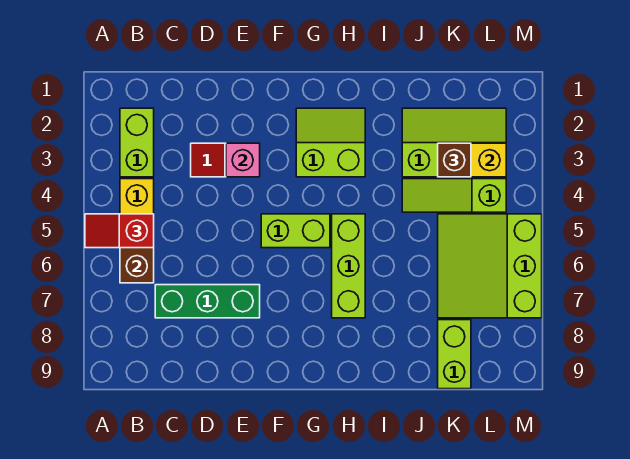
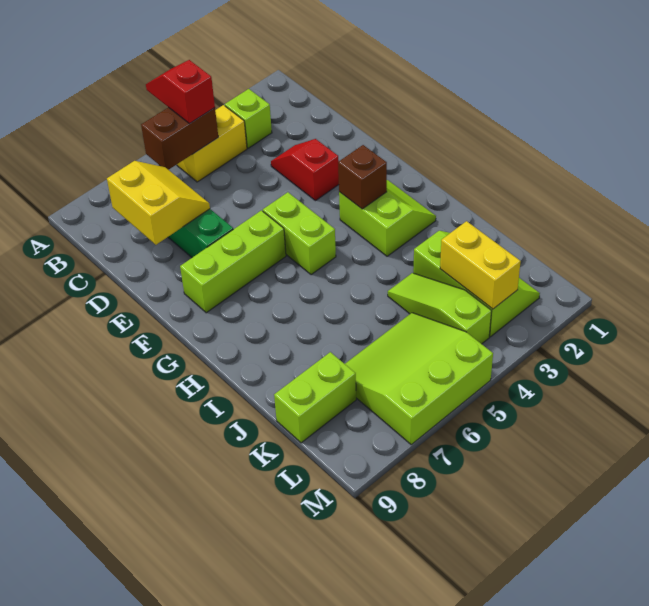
lime 1x2 brick [120,108,154,177] -> lime 1x1 brick [225,89,272,148]
none -> yellow 2x2 slope [107,161,210,245]
pink 1x1 brick [226,143,260,177] -> none
lime 1x3 brick [332,214,365,318] -> lime 1x3 brick moved to [180,210,286,313]
brown 1x1 brick [438,143,471,177] -> brown 1x1 brick moved to [338,145,387,209]

